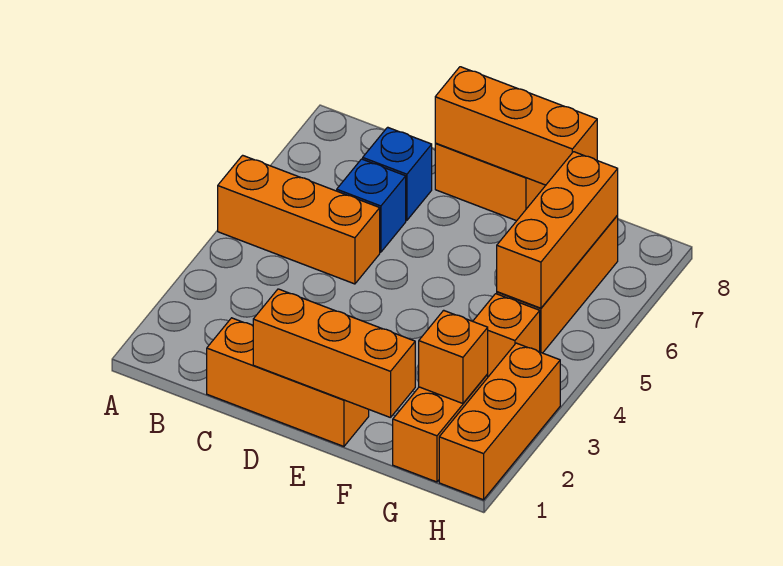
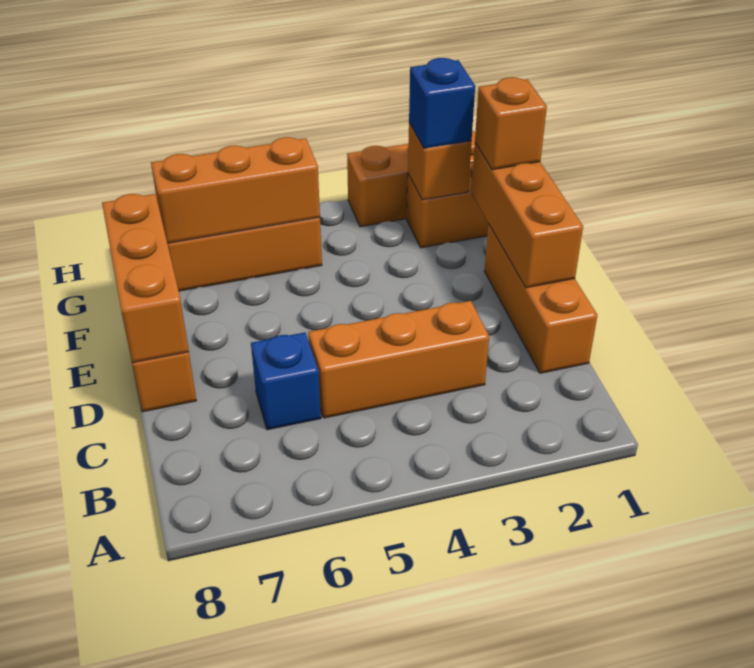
orange 1x3 brick [218,155,380,284] -> orange 1x3 brick turned to [308,301,489,418]
blue 1x1 brick [363,127,432,220] -> blue 1x1 brick moved to [409,58,475,148]
orange 1x1 brick [473,294,540,377] -> orange 1x1 brick moved to [475,77,547,170]

